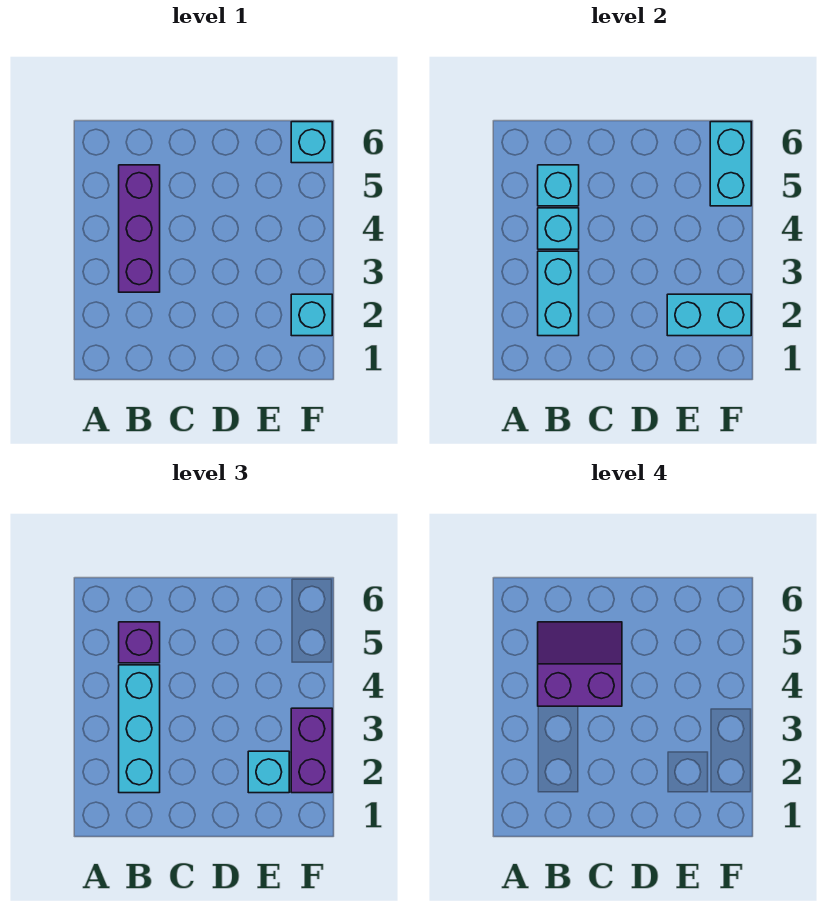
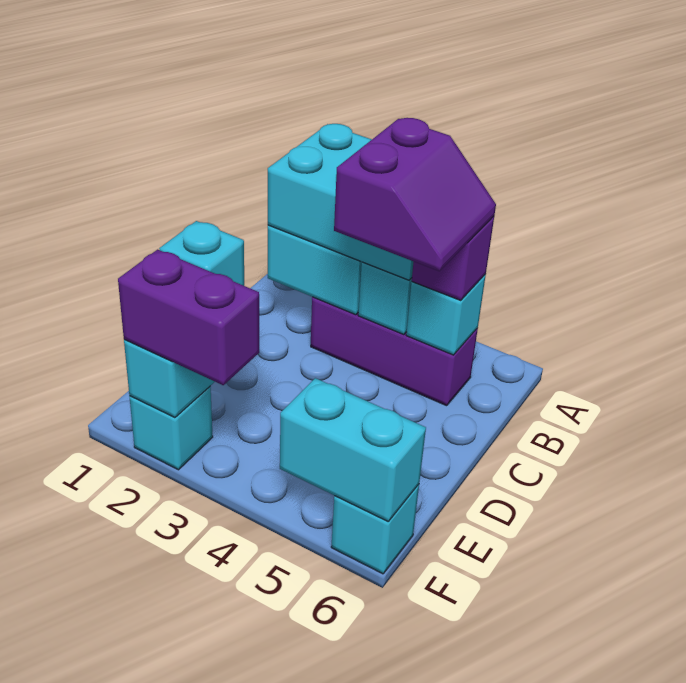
cyan 1x3 brick [119,665,160,793] -> cyan 2x3 brick [268,124,414,280]

